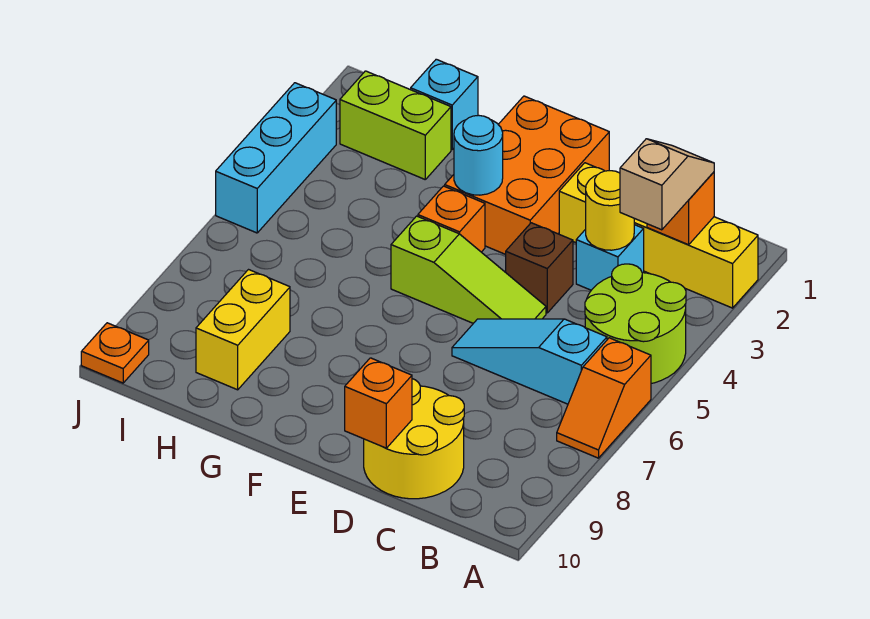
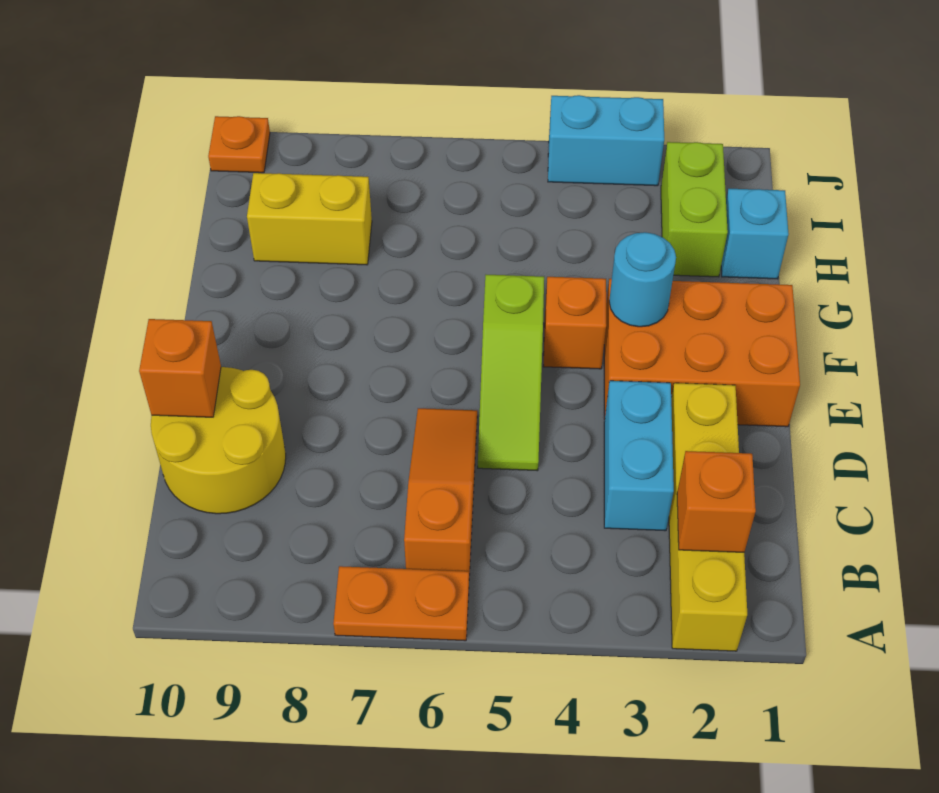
lime 2x2 round brick [585,264,686,384] -> none
orange 1x2 slope [557,338,651,458] -> orange 1x2 plate [333,566,469,641]
tan 1x2 slope [620,139,714,230] -> none
cyan 1x3 slope [452,319,607,404] -> orange 1x3 slope [404,408,477,575]
cyan 1x1 brick [576,225,644,290] -> cyan 1x2 brick [604,381,674,531]
yellow 1x1 round brick [586,171,634,250] -> none
brown 1x1 brick [506,223,573,313] -> none
cyan 1x3 brick [216,83,336,233] -> cyan 1x2 brick [548,95,664,186]

